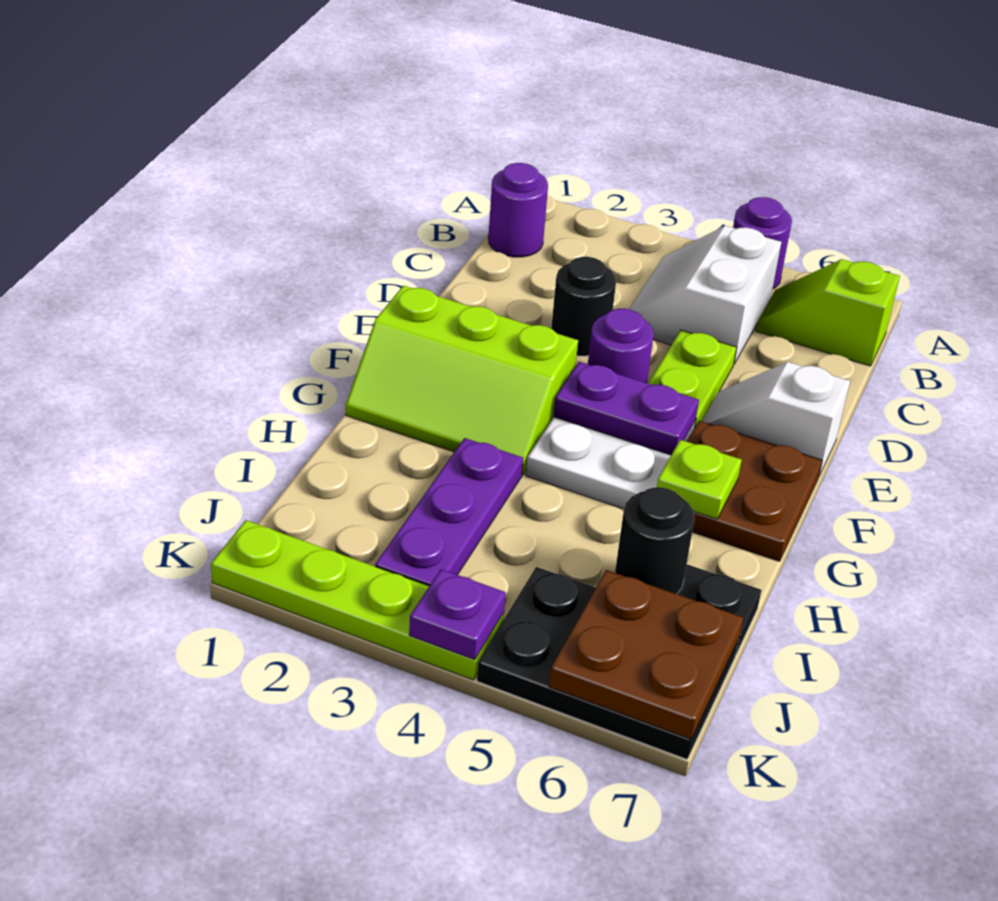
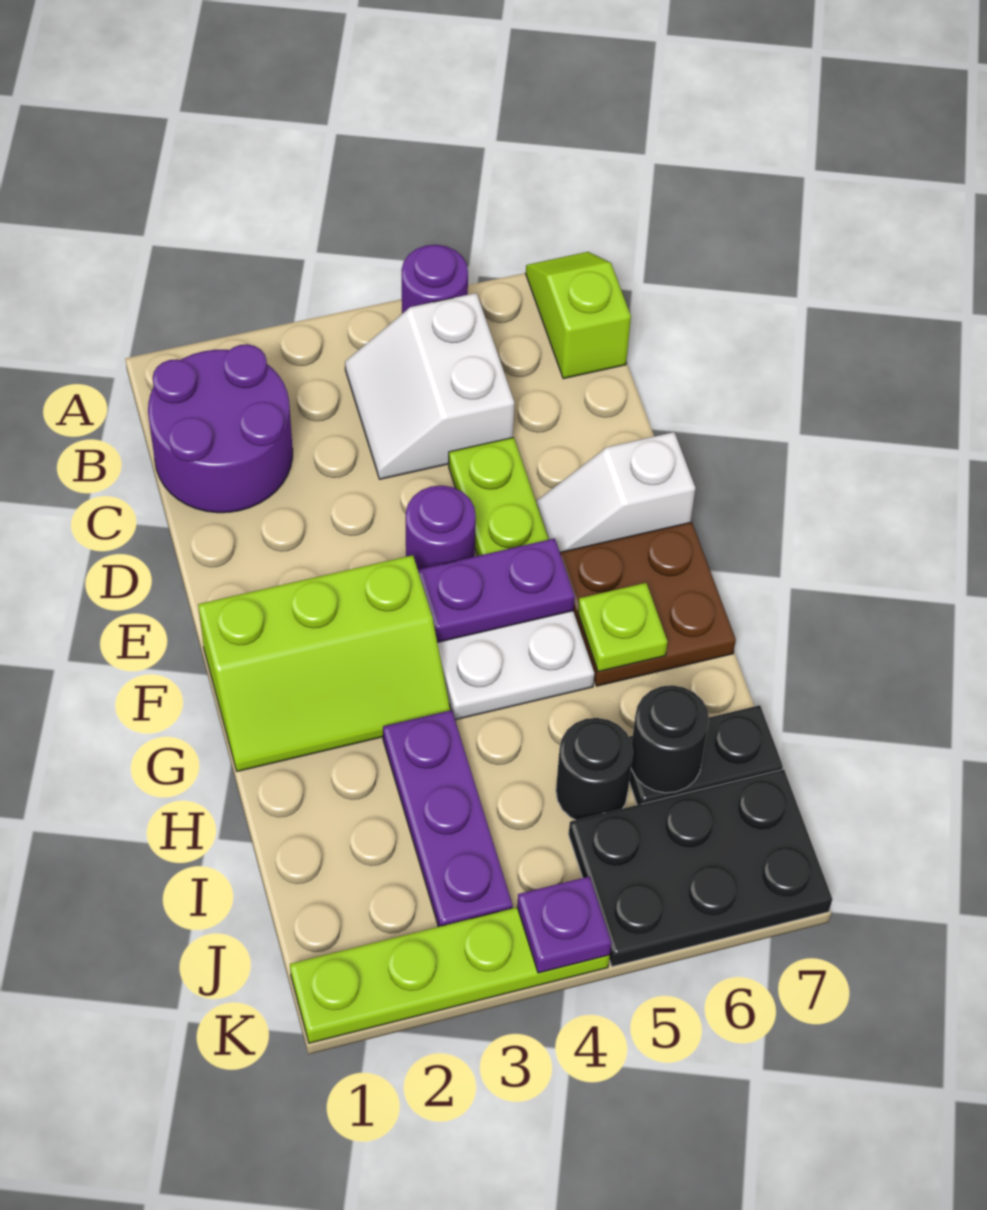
purple 1x1 round brick [488,163,548,257] -> purple 2x2 round brick [148,344,293,513]
lime 1x2 slope [756,259,900,366] -> lime 1x2 slope turned to [526,252,631,379]
black 1x1 round brick [551,257,616,356] -> black 1x1 round brick moved to [556,718,633,820]
brown 2x2 plate [549,570,743,739] -> none

